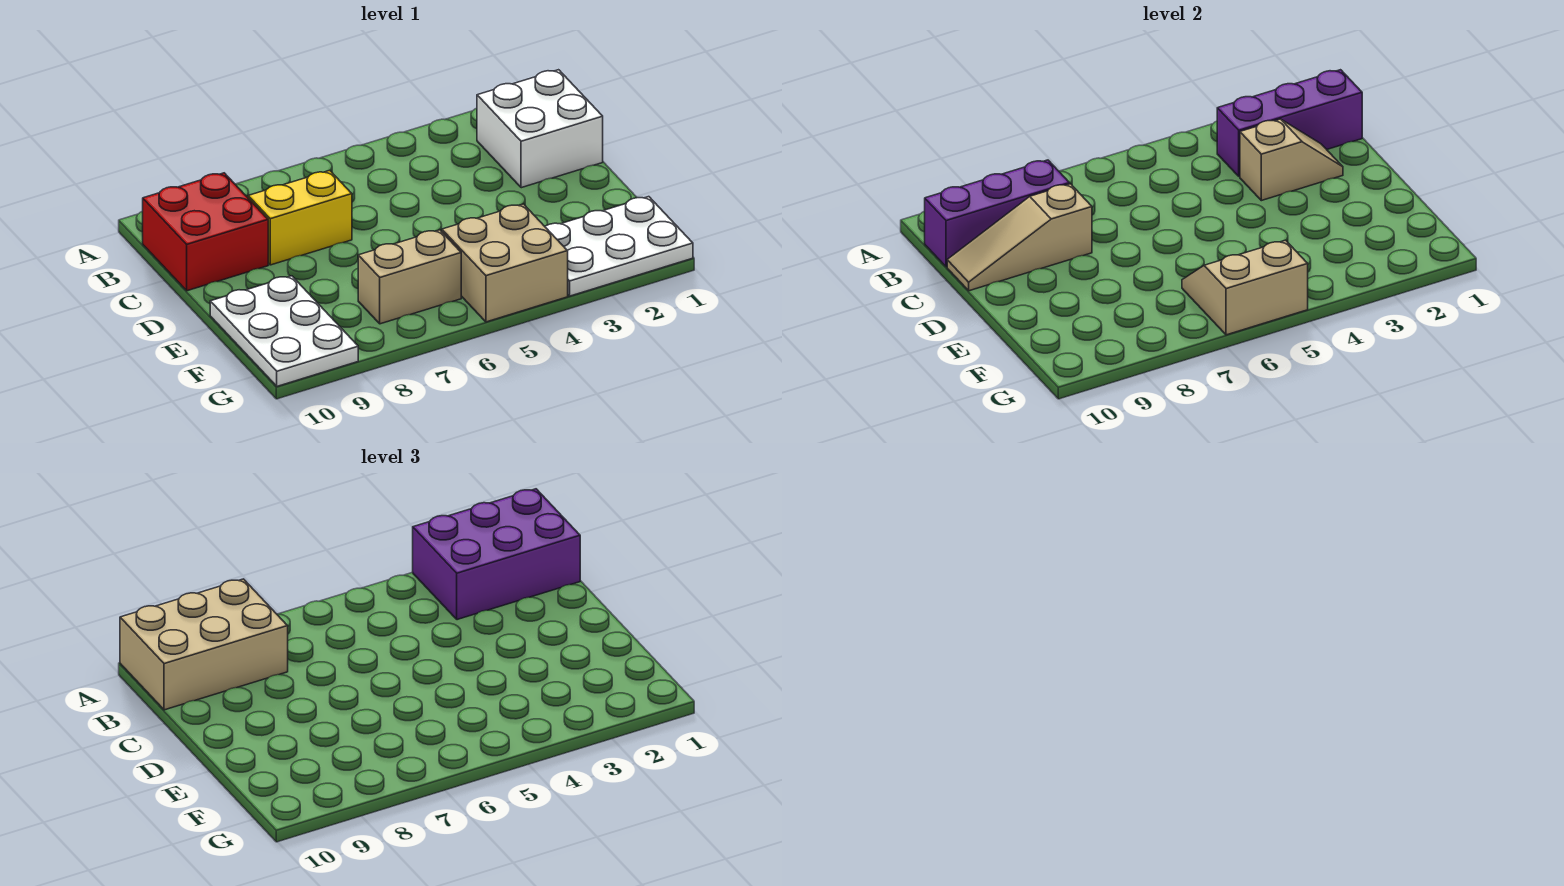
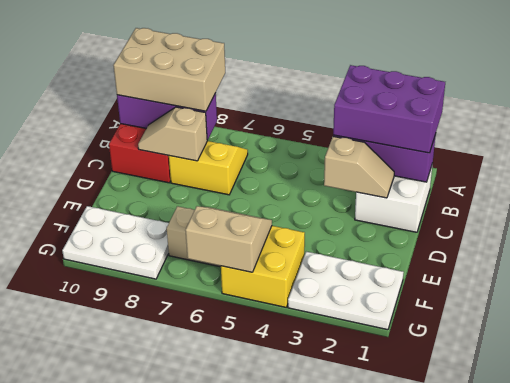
tan 1x3 slope [947,184,1092,291] -> tan 1x2 slope [138,107,207,161]
white 2x3 plate [210,276,358,386] -> white 2x3 plate turned to [62,206,169,279]
tan 2x2 brick [442,204,568,322] -> yellow 2x2 brick [221,226,305,307]

